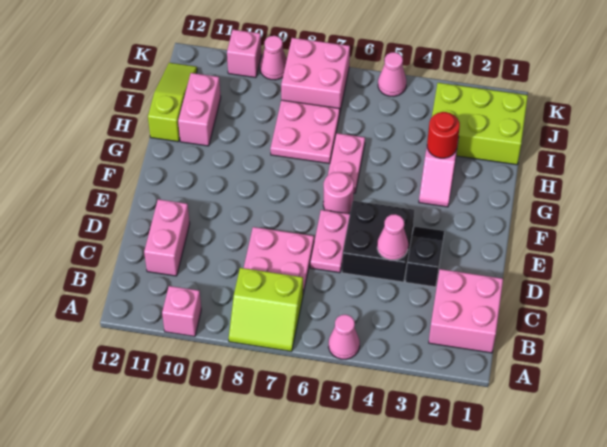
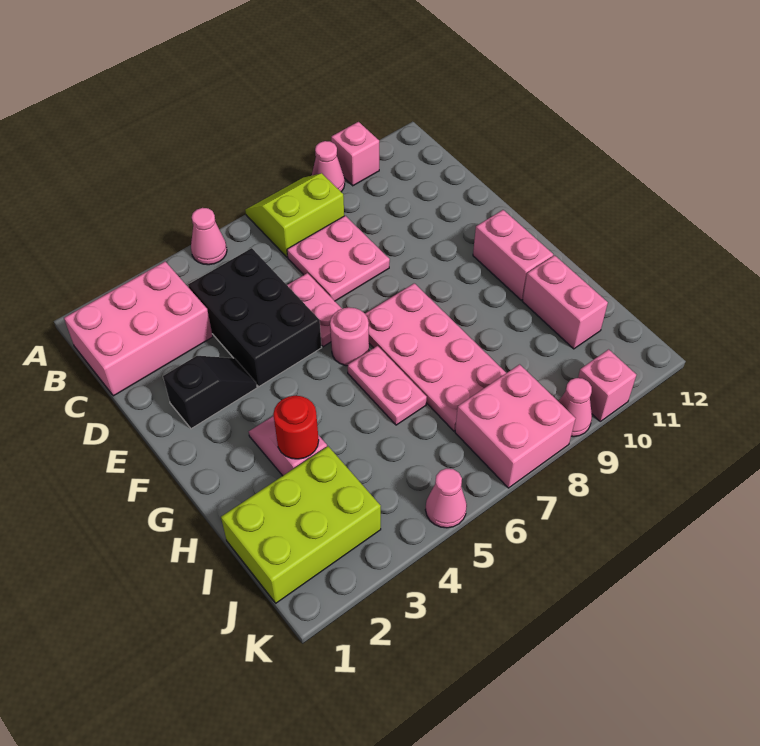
pink 2x2 brick [429,269,503,353] -> pink 2x3 brick [64,262,213,396]
pink 1x2 brick [144,199,190,276] -> pink 1x2 brick moved to [473,210,553,300]
black 1x2 slope [405,227,444,287] -> black 1x2 slope turned to [163,356,257,429]
black 2x2 brick [342,201,414,282] -> black 2x3 brick [188,248,322,387]
pink 1x1 cone [377,214,408,260] -> pink 1x1 cone moved to [312,141,345,192]
pink 2x2 plate [270,100,340,164] -> pink 2x4 plate [365,283,506,431]
lime 1x3 slope [148,63,197,142] -> none

